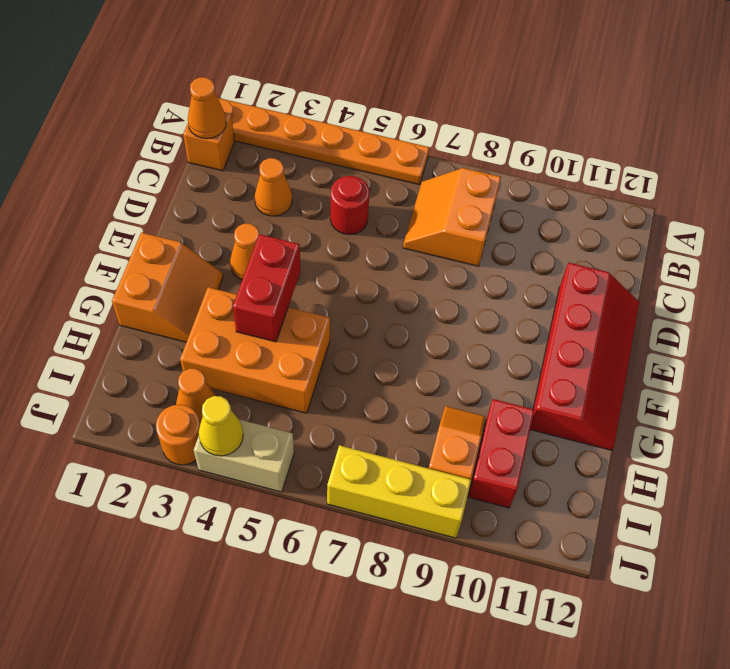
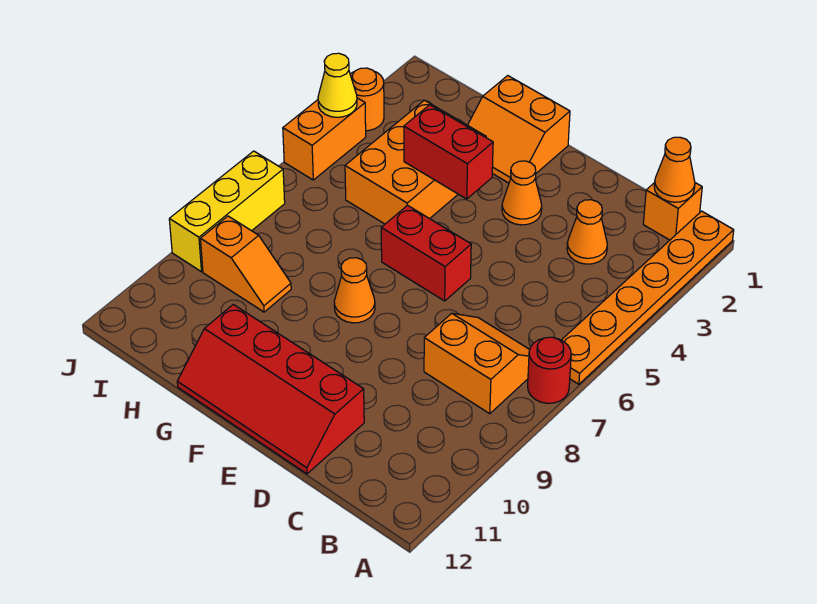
red 1x1 round brick [330,176,370,235] -> red 1x1 round brick moved to [528,337,571,403]
red 1x2 brick [468,399,534,508] -> red 1x2 brick moved to [381,205,471,301]
orange 1x1 cone [176,369,216,424] -> orange 1x1 cone moved to [334,258,375,323]
tan 1x2 brick [194,419,294,492] -> orange 1x2 brick [283,98,366,180]

